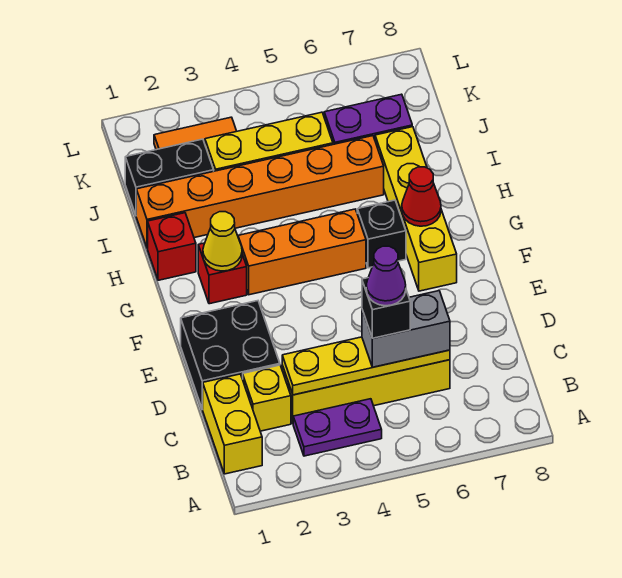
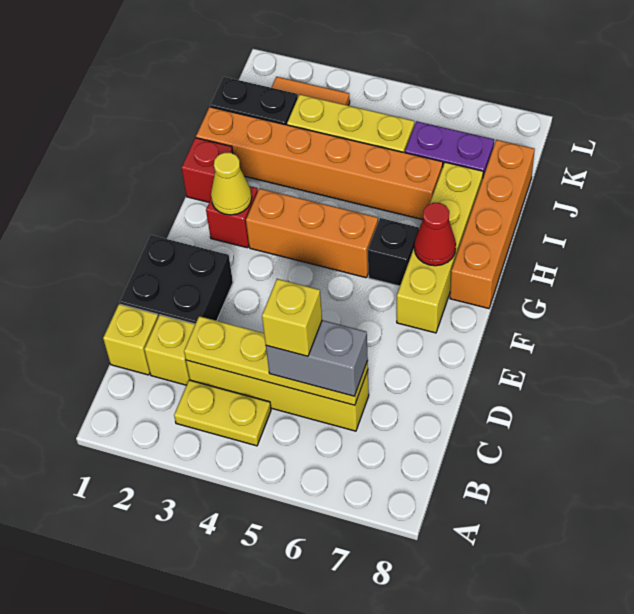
yellow 1x2 brick [202,374,262,474] -> yellow 1x1 brick [103,304,158,375]
purple 1x2 plate [293,399,382,456] -> yellow 1x2 plate [174,380,271,446]
black 1x1 brick [362,278,410,338] -> yellow 1x1 brick [262,279,322,356]
purple 1x1 cone [366,246,406,306] -> none
none -> orange 1x4 brick [450,140,535,309]

